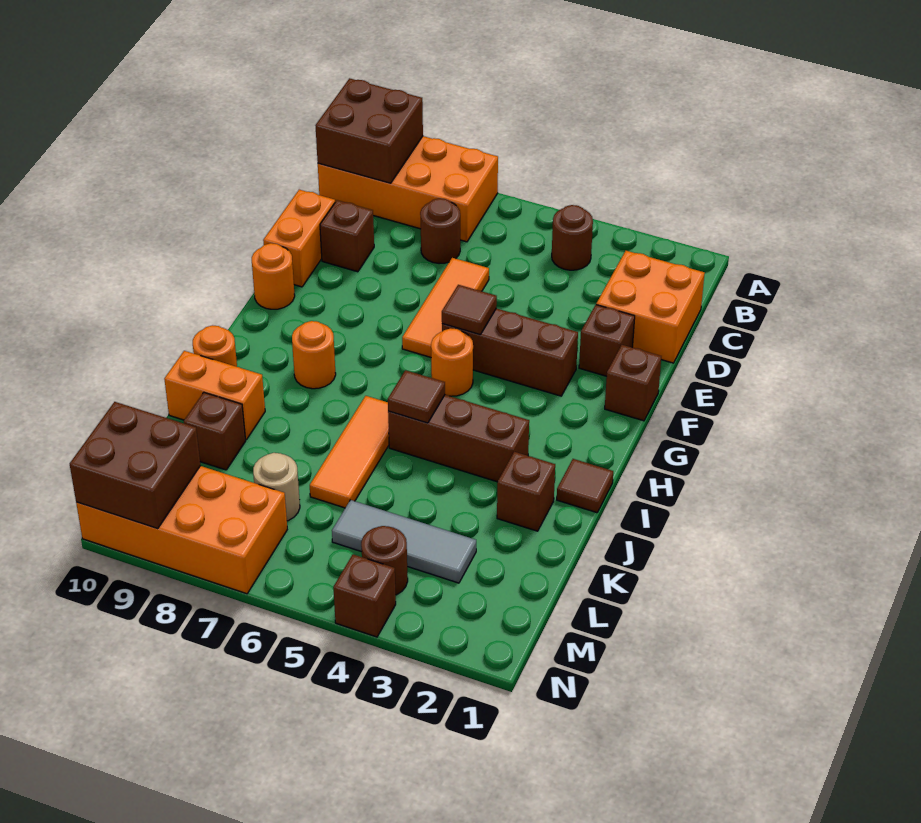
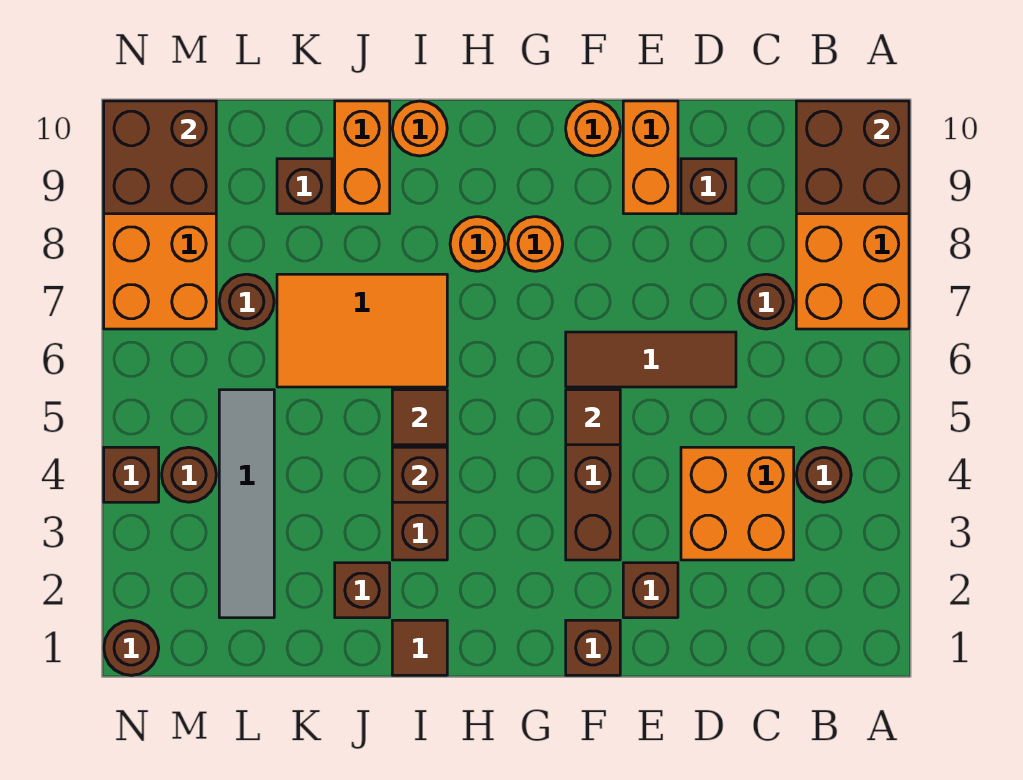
orange 2x2 brick [596,251,705,363] -> orange 2x2 brick moved to [681,447,794,560]
orange 1x3 tile [402,258,489,357] -> brown 1x3 tile [566,332,736,387]
orange 1x2 brick [263,190,335,287] -> orange 1x2 brick turned to [623,101,678,214]
orange 1x1 round brick [431,328,473,396] -> orange 1x1 round brick moved to [508,217,563,271]
none -> brown 1x1 brick [392,447,447,502]
orange 1x3 tile [310,396,389,508] -> orange 2x3 tile [277,274,447,387]
grey 1x3 tile [332,500,476,583] -> grey 1x4 tile [219,390,274,618]
tan 1x1 round brick [253,453,300,521] -> brown 1x1 round brick [219,274,274,329]
none -> brown 1x1 round brick [104,621,159,675]

